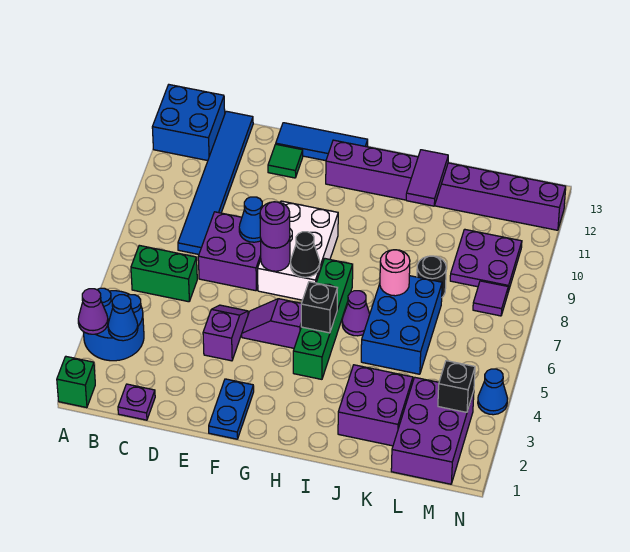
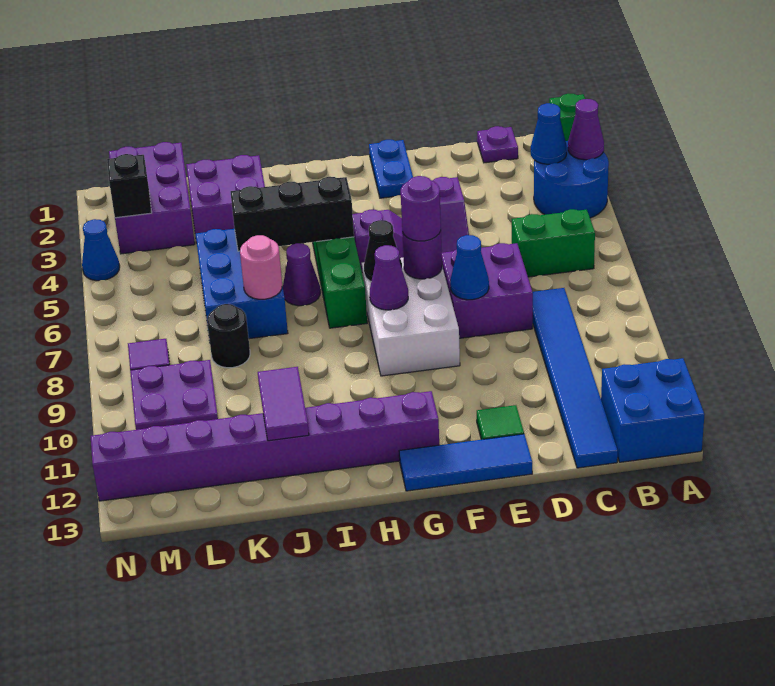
none -> purple 1x1 cone [370,245,408,310]
black 1x1 brick [301,282,337,333] -> black 1x3 brick [231,177,354,251]

